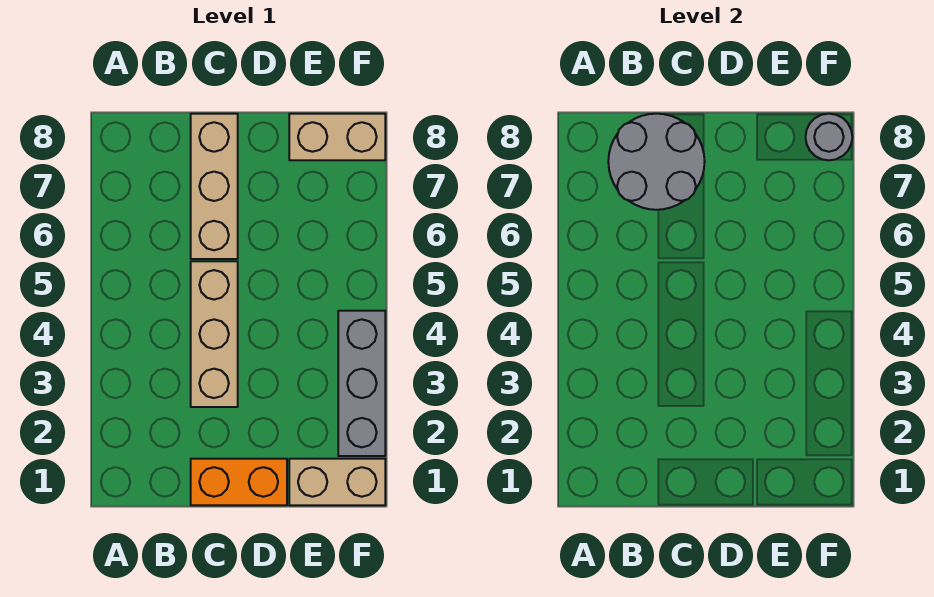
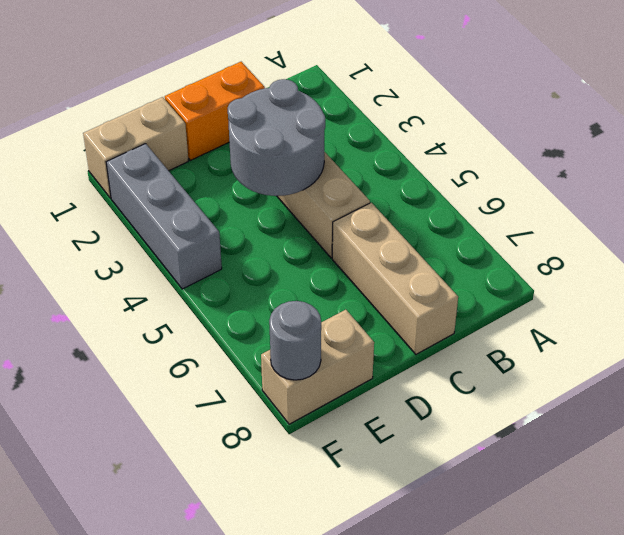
grey 2x2 round brick [608,114,705,210] -> grey 2x2 round brick moved to [228,79,325,196]

